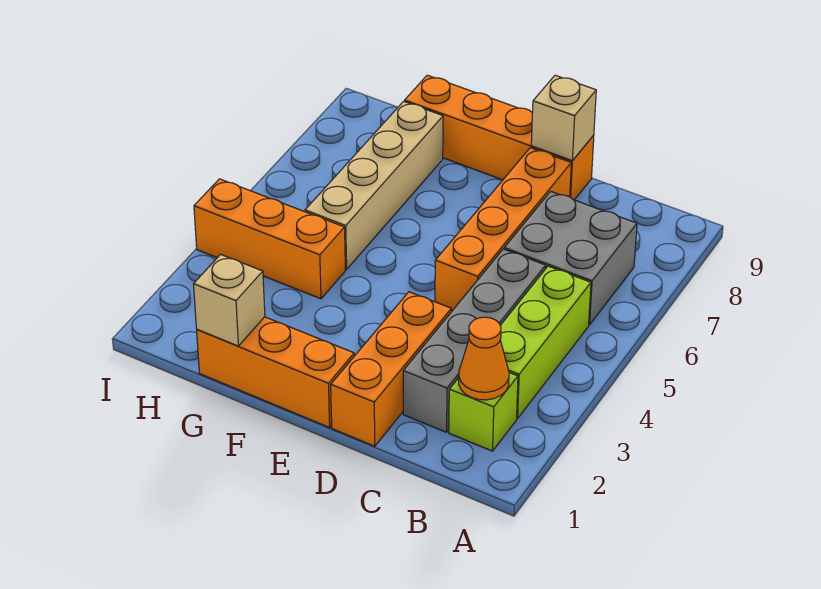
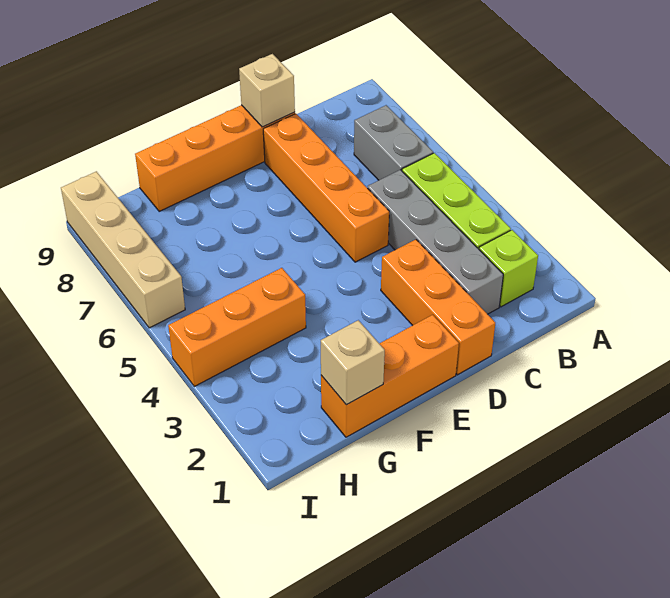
orange 1x1 cone [459,317,509,400] -> none
grey 2x2 brick [504,191,637,325] -> grey 1x2 brick [354,105,433,180]
tan 1x4 brick [305,101,443,269] -> tan 1x4 brick moved to [61,171,185,328]

